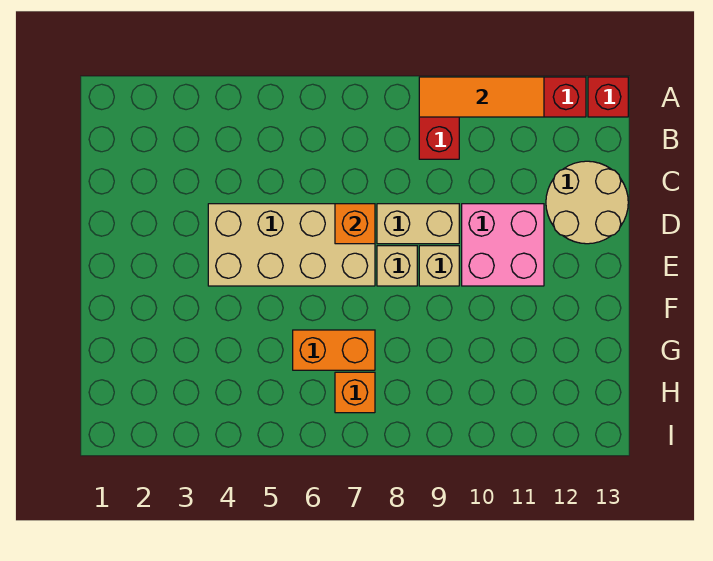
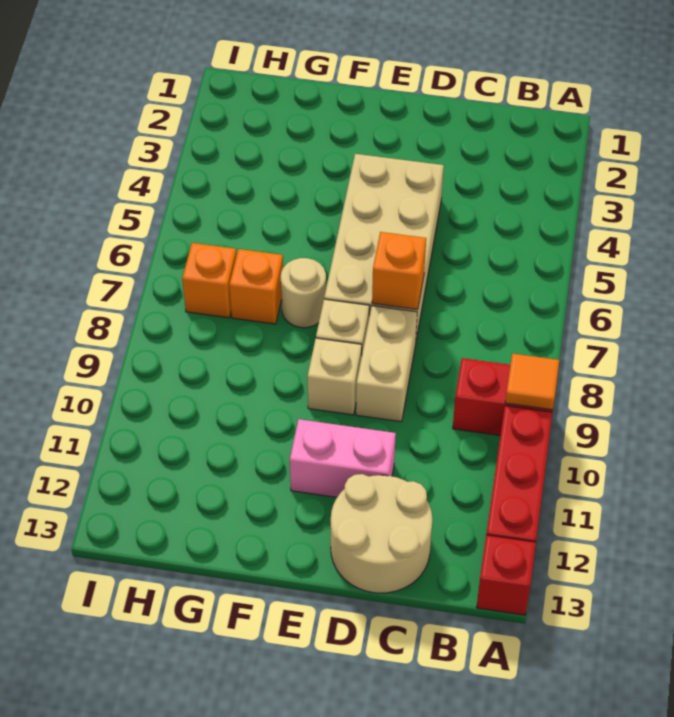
orange 1x3 tile [419,77,544,117] -> orange 1x1 tile [505,353,559,410]
pink 2x2 brick [462,204,544,286] -> pink 1x2 brick [290,419,396,497]
none -> tan 1x1 round brick [281,258,326,328]
orange 1x2 brick [293,330,375,370] -> orange 1x1 brick [229,249,283,324]

